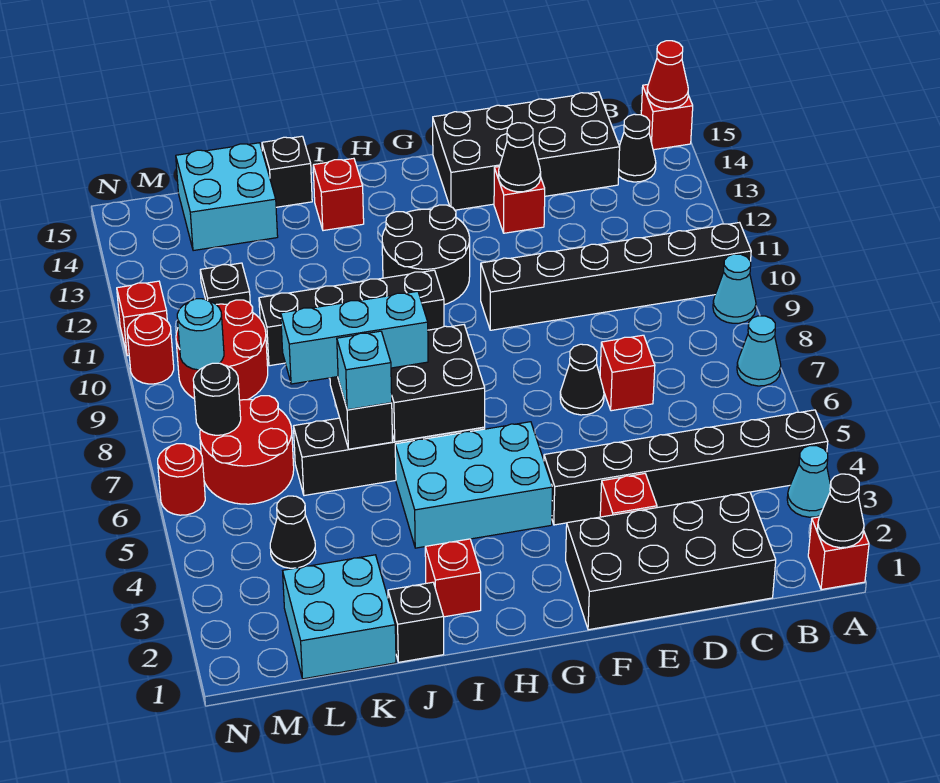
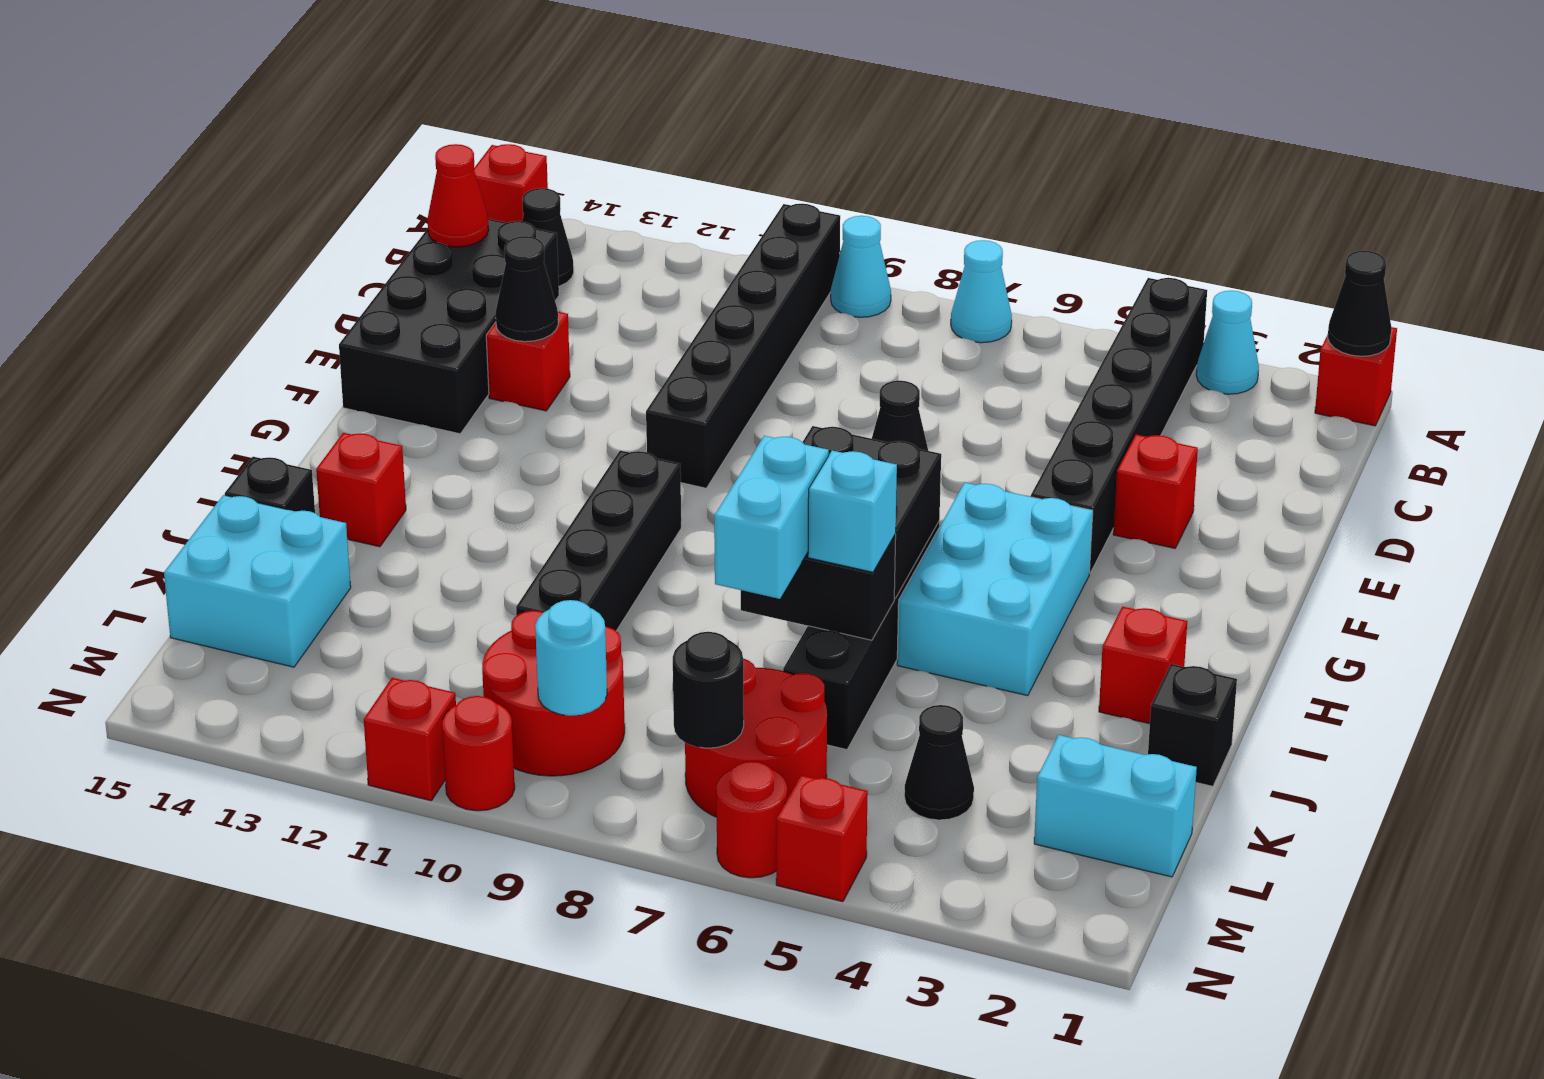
red 1x1 cone [647,41,688,109] -> red 1x1 cone moved to [427,144,489,247]
black 2x4 brick [566,492,776,630] -> none
red 1x1 brick [600,335,655,411] -> red 1x1 brick moved to [776,775,868,902]
black 2x2 round brick [382,205,470,305] -> none
cyan 1x3 brick [281,291,428,384] -> cyan 1x2 brick [714,436,829,599]
cyan 2x2 brick [283,555,396,679] -> cyan 1x2 brick [1034,735,1197,877]
black 1x1 plate [200,263,250,304] -> none

